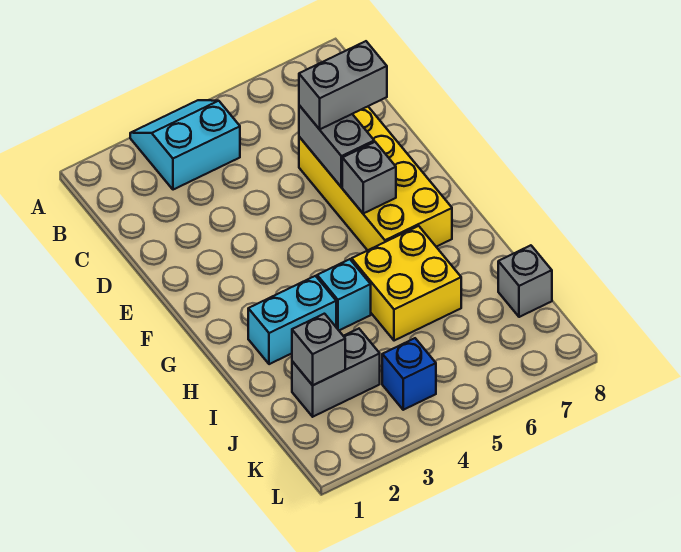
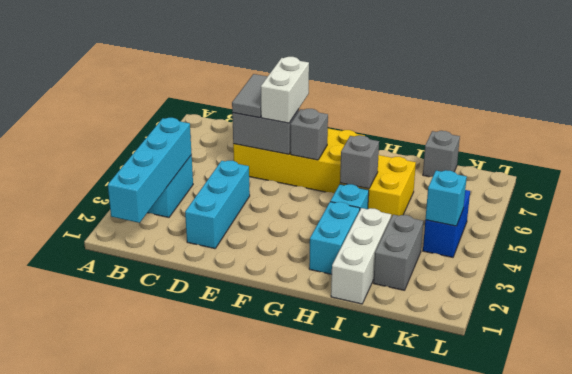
none -> cyan 1x4 brick [108,118,192,223]
none -> cyan 1x3 brick [185,161,250,249]
grey 1x2 brick [299,41,387,129] -> grey 1x2 tile [232,74,268,118]
none -> white 1x2 brick [261,57,309,123]
none -> white 1x3 brick [331,208,391,304]
grey 1x1 brick [292,314,345,385] -> grey 1x1 brick moved to [340,135,379,189]
blue 1x1 brick [382,338,436,410] -> blue 1x2 brick [423,190,470,257]
none -> cyan 1x1 brick [425,170,467,226]

